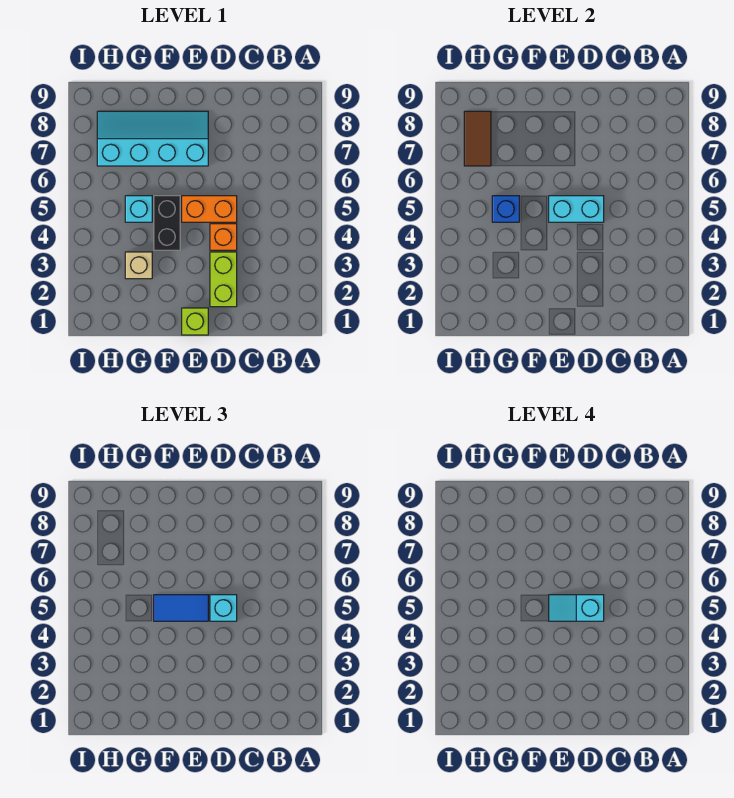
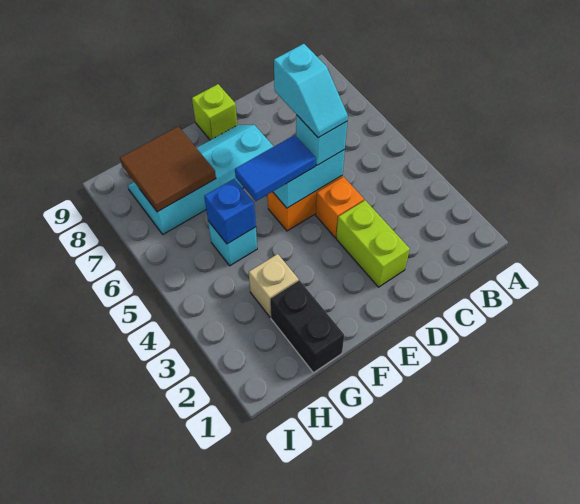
cyan 1x2 slope [549,595,604,621] -> cyan 1x2 slope turned to [274,44,348,138]
lime 1x1 brick [182,308,208,335] -> lime 1x1 brick moved to [192,84,237,140]
black 1x2 brick [154,196,180,250] -> black 1x2 brick moved to [270,280,344,373]
brown 1x2 tile [464,111,491,166] -> brown 2x2 tile [120,127,216,212]

